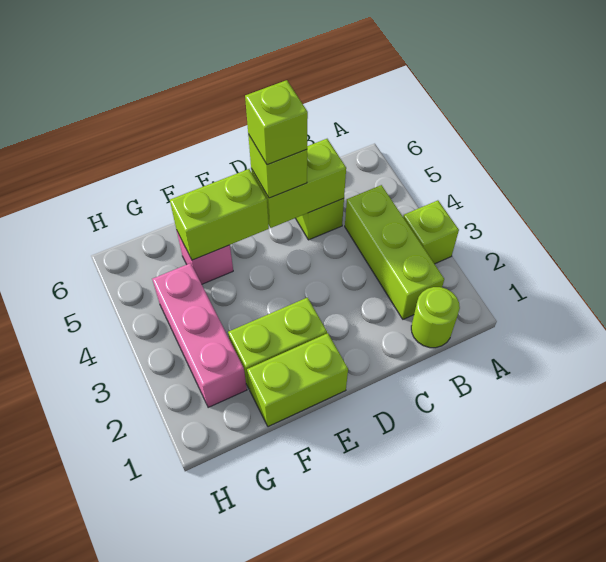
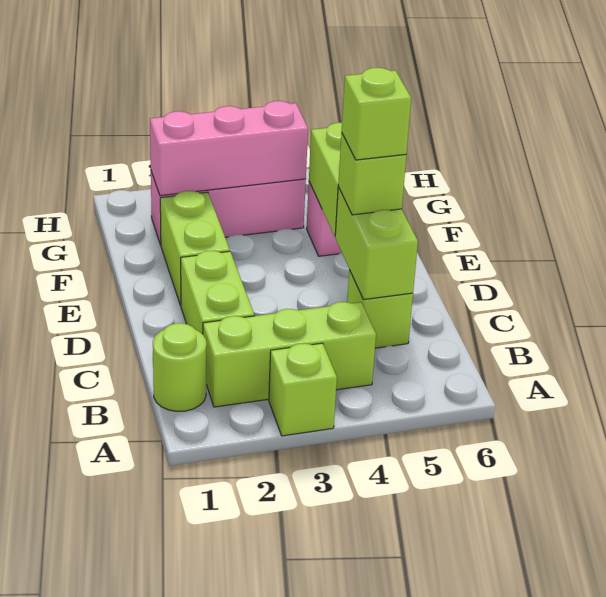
lime 1x2 brick [247,333,348,427] -> lime 1x2 brick moved to [181,251,254,334]
none -> pink 1x3 brick [150,101,308,196]

